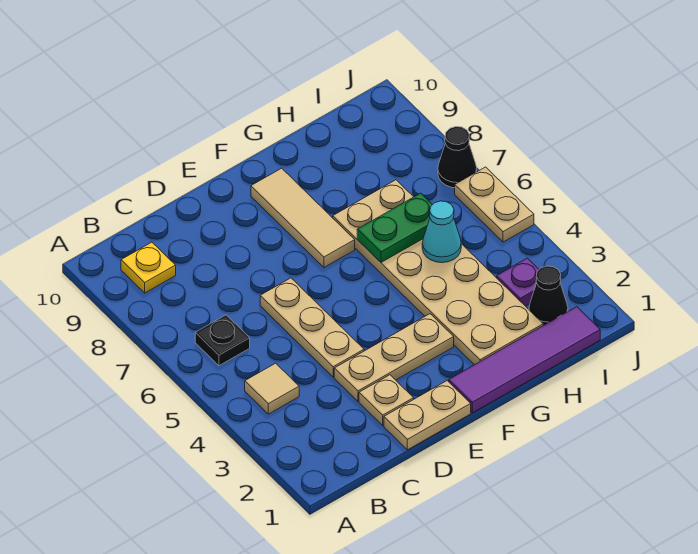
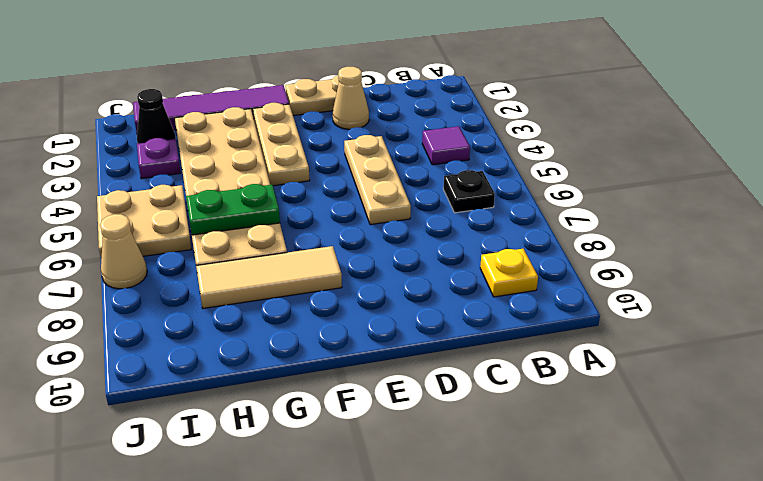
tan 1x1 tile [245,363,299,414] -> purple 1x1 tile [422,126,470,165]
tan 1x1 plate [359,375,414,425] -> tan 1x1 cone [333,67,369,129]
tan 1x3 plate [334,314,454,401] -> tan 1x3 plate turned to [253,103,310,186]
tan 1x3 tile [251,168,355,267] -> tan 1x3 tile turned to [196,246,342,308]
cyan 1x1 cone [422,201,461,263] -> none
tan 1x2 plate [455,167,534,242] -> tan 2x2 plate [97,185,191,259]
black 1x1 cone [438,127,477,188] -> tan 1x1 cone [100,214,147,289]

